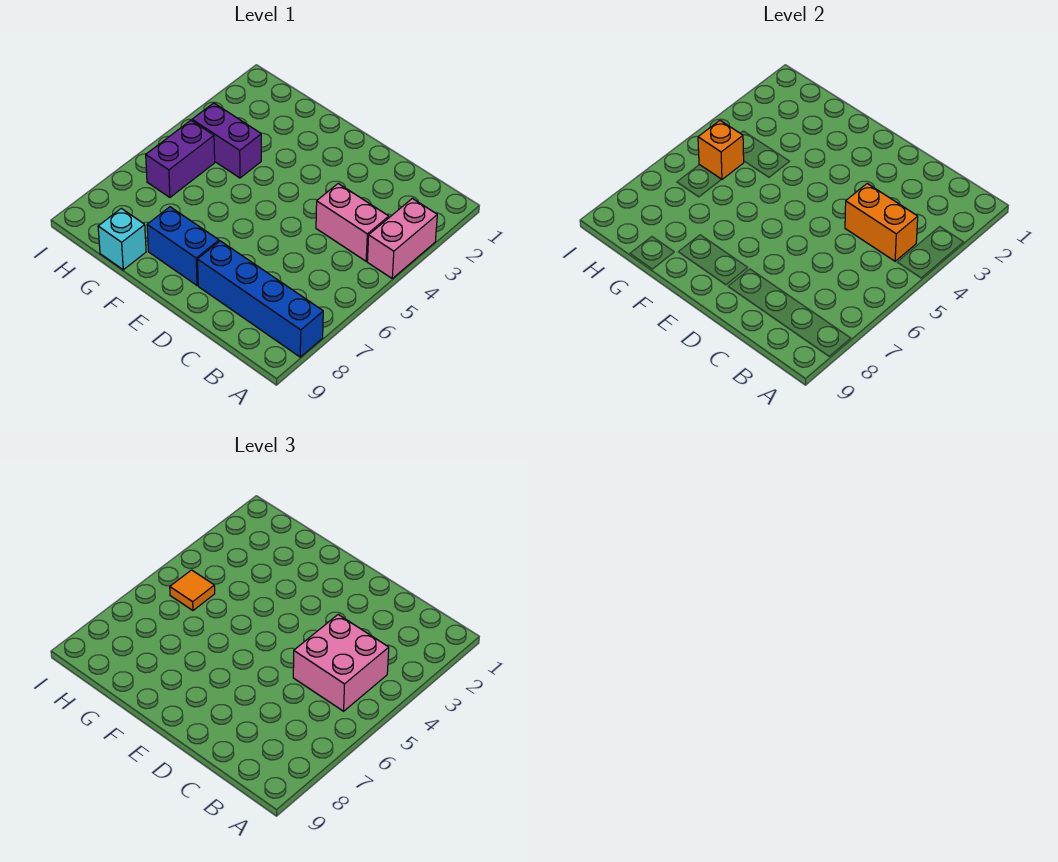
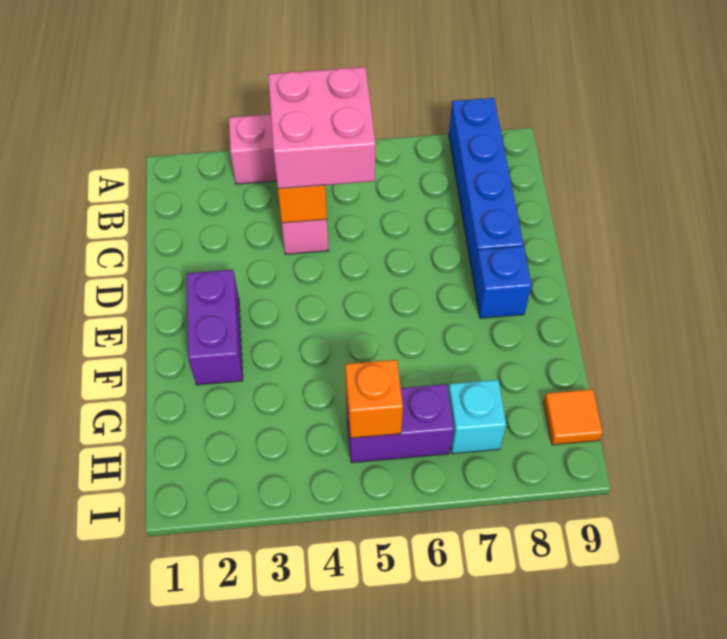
blue 1x2 brick [147,207,219,285] -> blue 1x1 brick [473,246,532,318]
purple 1x2 brick [192,103,261,178] -> purple 1x2 brick moved to [187,270,243,385]
cyan 1x1 brick [98,208,146,270] -> cyan 1x1 brick moved to [448,380,506,454]
orange 1x1 tile [170,570,215,610] -> orange 1x1 tile moved to [544,389,603,445]

